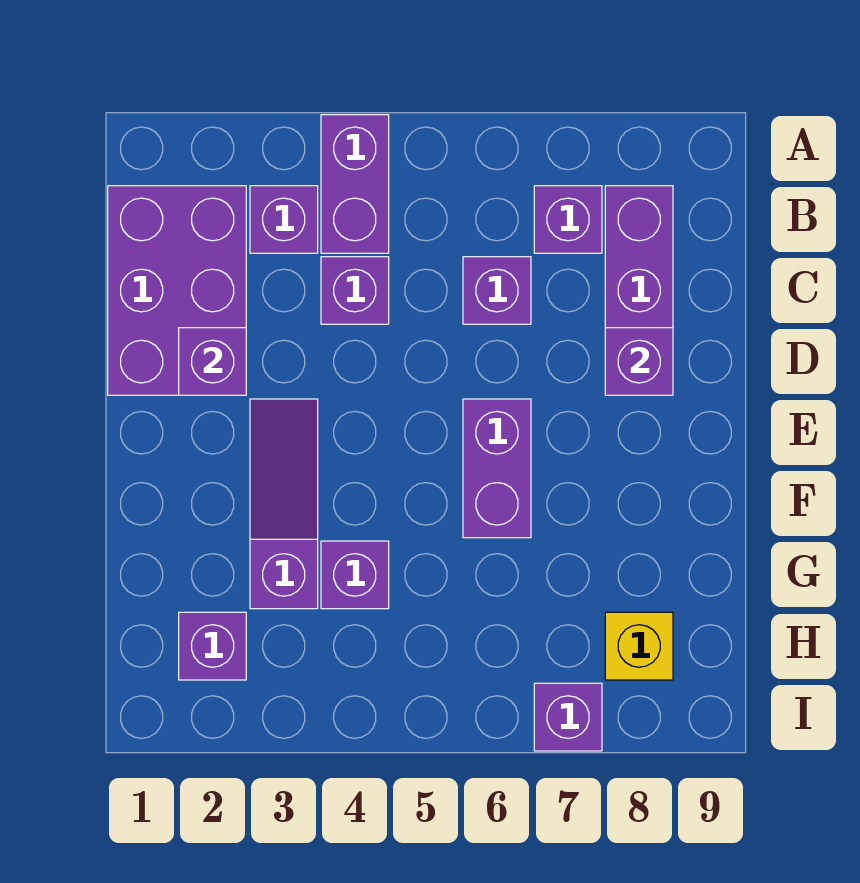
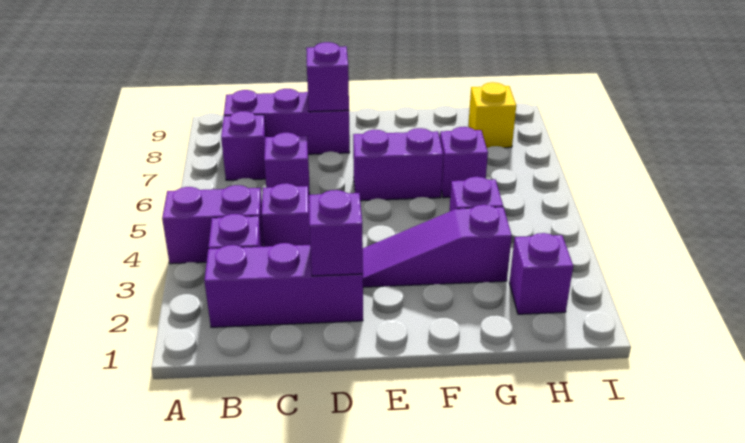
purple 2x3 brick [108,186,246,395] -> purple 1x3 brick [204,243,363,327]
purple 1x1 brick [534,683,602,751] -> purple 1x1 brick moved to [440,127,488,198]

